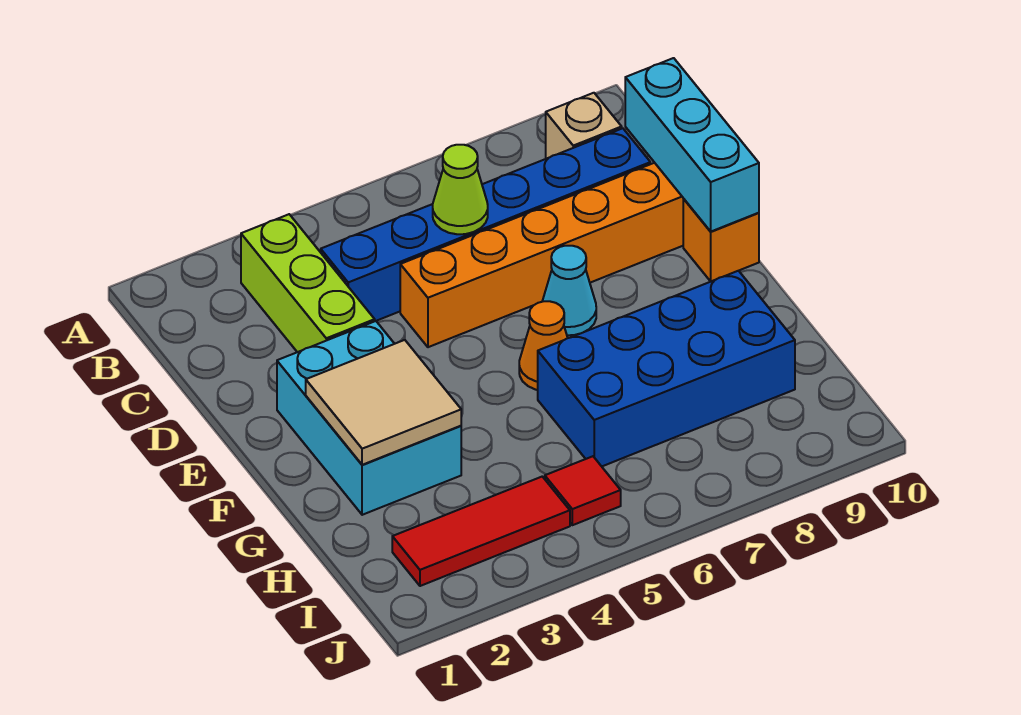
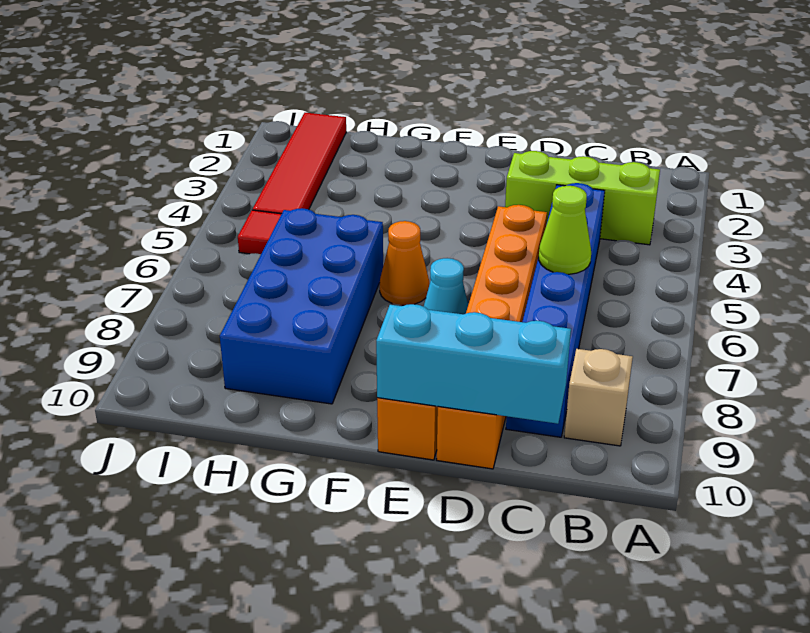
cyan 2x3 brick [277,321,461,515] -> none
tan 2x2 tile [306,340,461,465] -> none
red 1x3 tile [392,477,570,586] -> red 1x4 tile [253,113,346,214]

